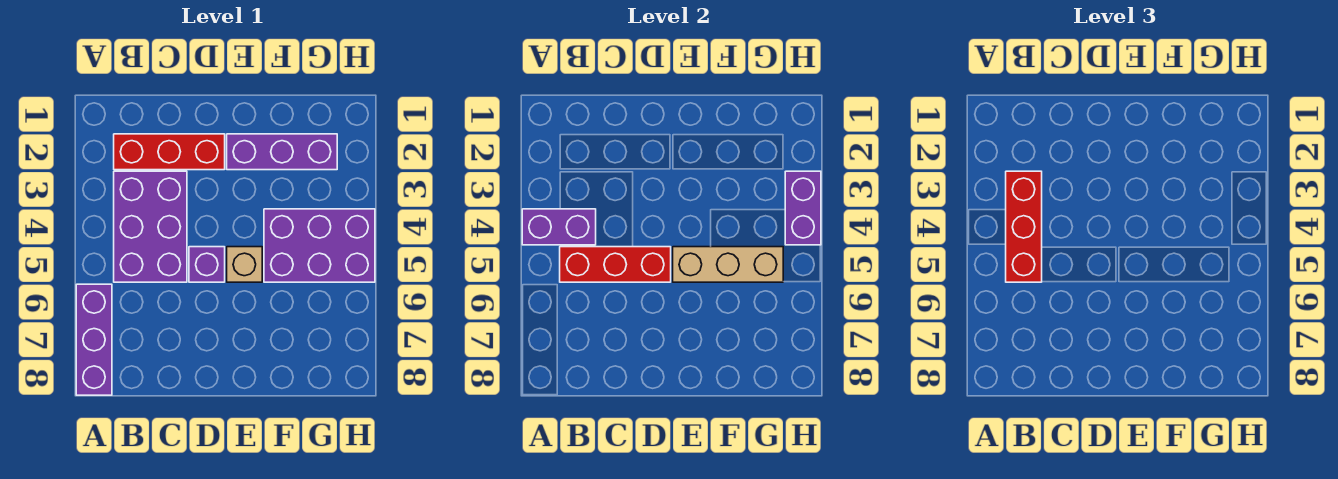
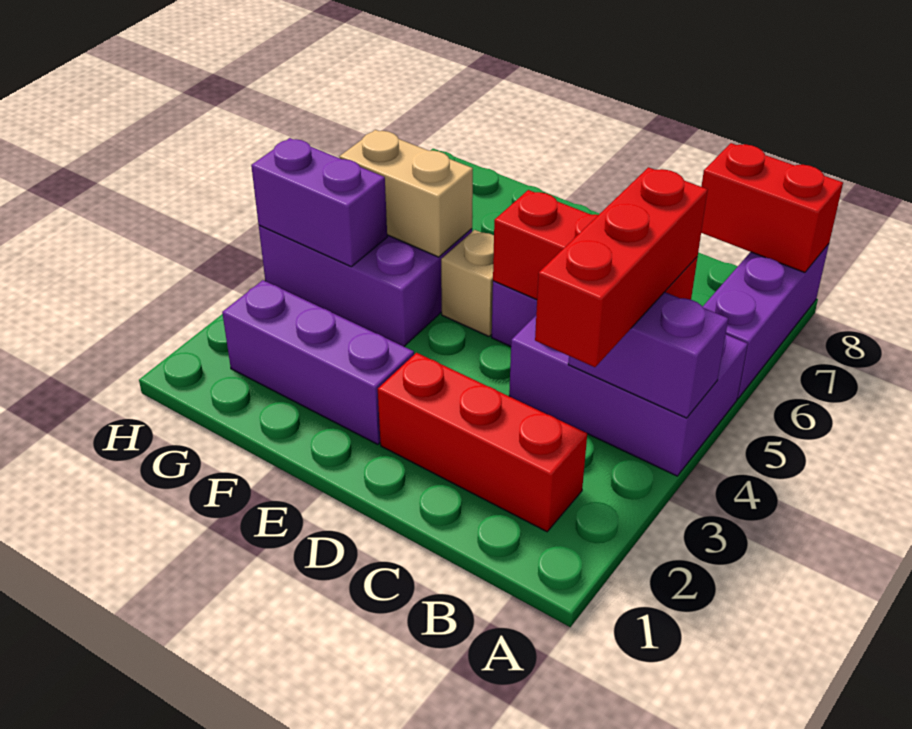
none -> red 1x2 brick [701,143,843,273]
purple 2x3 brick [114,171,187,282] -> purple 2x3 brick turned to [509,316,748,476]
tan 1x3 brick [673,247,783,282] -> tan 1x2 brick [339,130,473,257]
purple 1x2 brick [785,171,821,245] -> purple 1x2 brick turned to [251,138,387,267]

